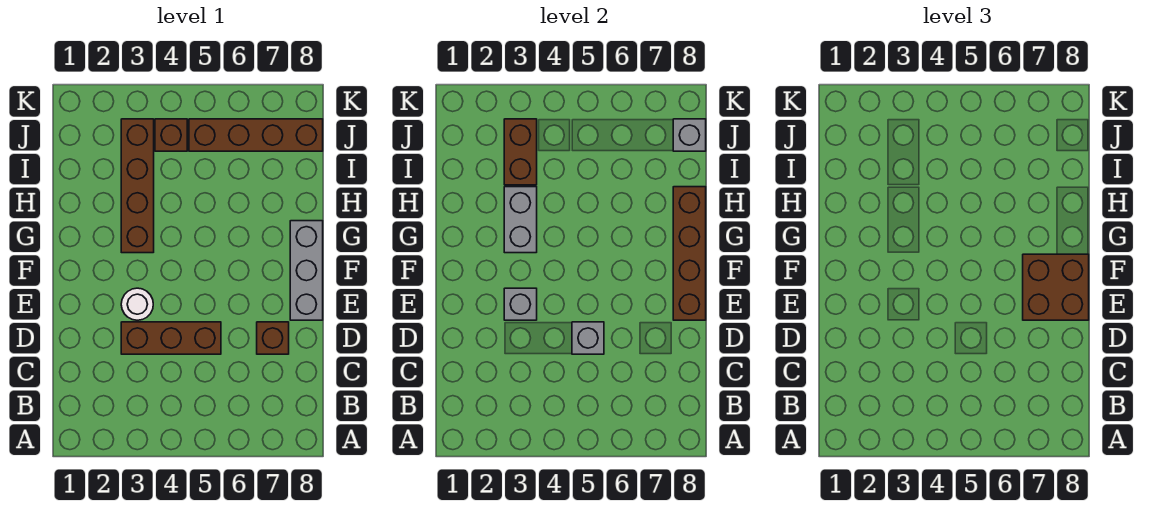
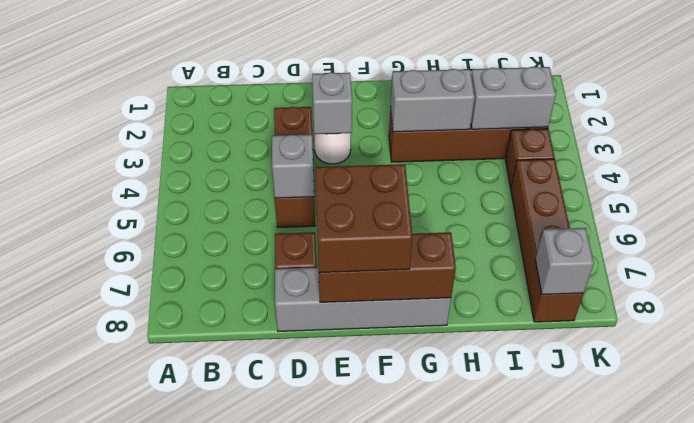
grey 1x3 brick [290,221,323,320] -> grey 1x4 brick [275,267,451,331]
brown 1x4 brick [673,187,706,320] -> brown 1x3 brick [318,232,456,302]
brown 1x2 brick [504,119,537,185] -> grey 1x2 brick [471,67,556,129]

